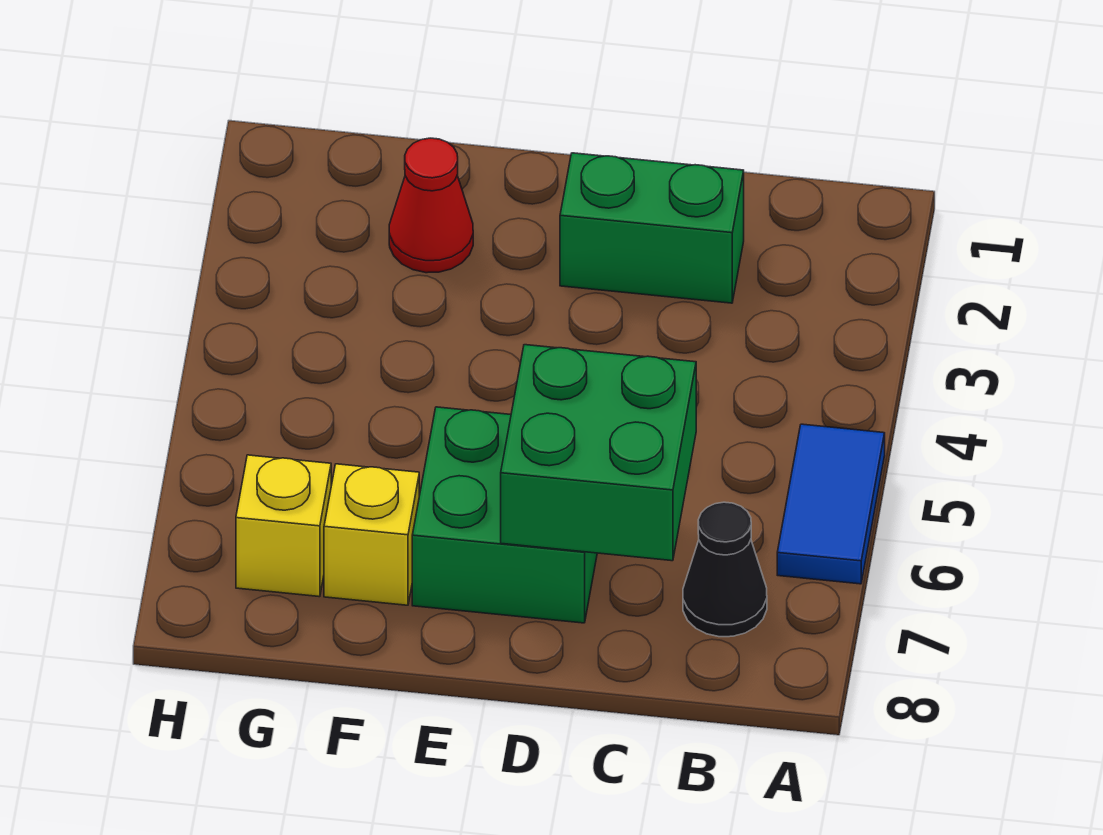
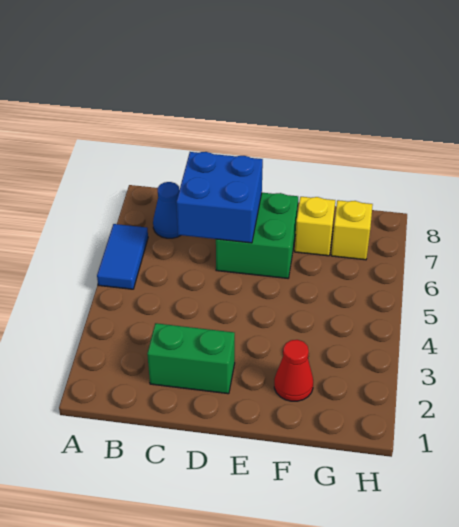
black 1x1 cone [683,502,767,637] -> blue 1x1 cone [153,182,181,238]
green 2x2 brick [501,345,696,561] -> blue 2x2 brick [176,152,263,243]

